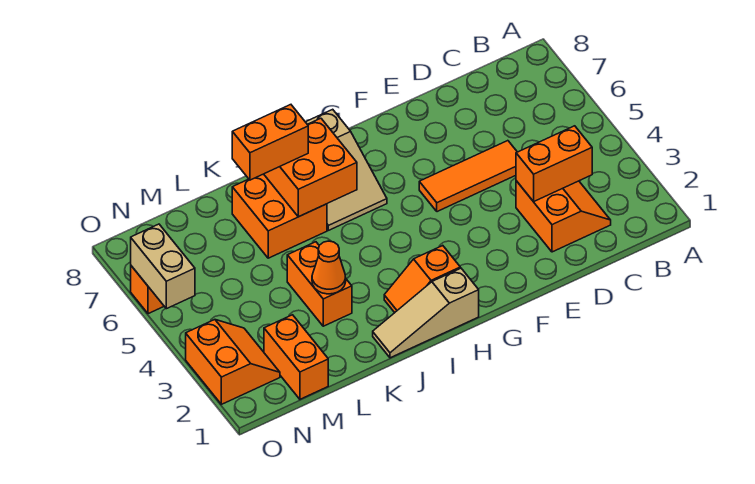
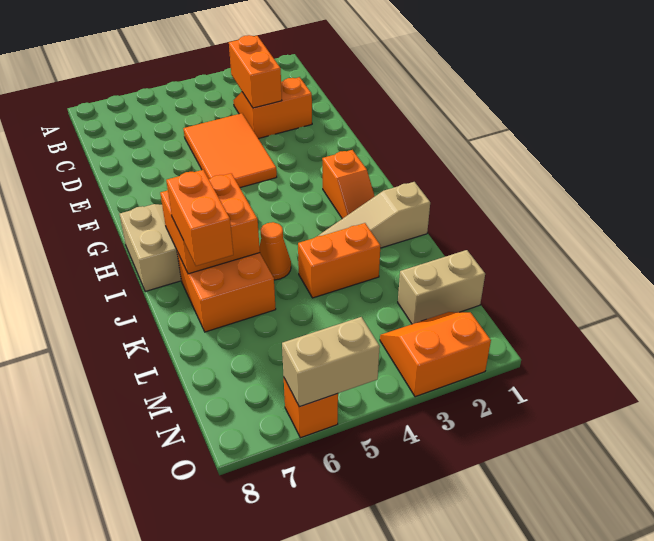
orange 1x3 tile [419,141,517,212] -> orange 2x3 tile [183,113,277,188]
tan 1x3 slope [373,268,479,358] -> tan 1x3 slope turned to [318,182,430,248]
orange 1x1 cone [312,241,346,294] -> orange 1x1 cone moved to [259,222,291,280]
orange 1x2 brick [264,315,328,399] -> tan 1x2 brick [398,250,485,324]

